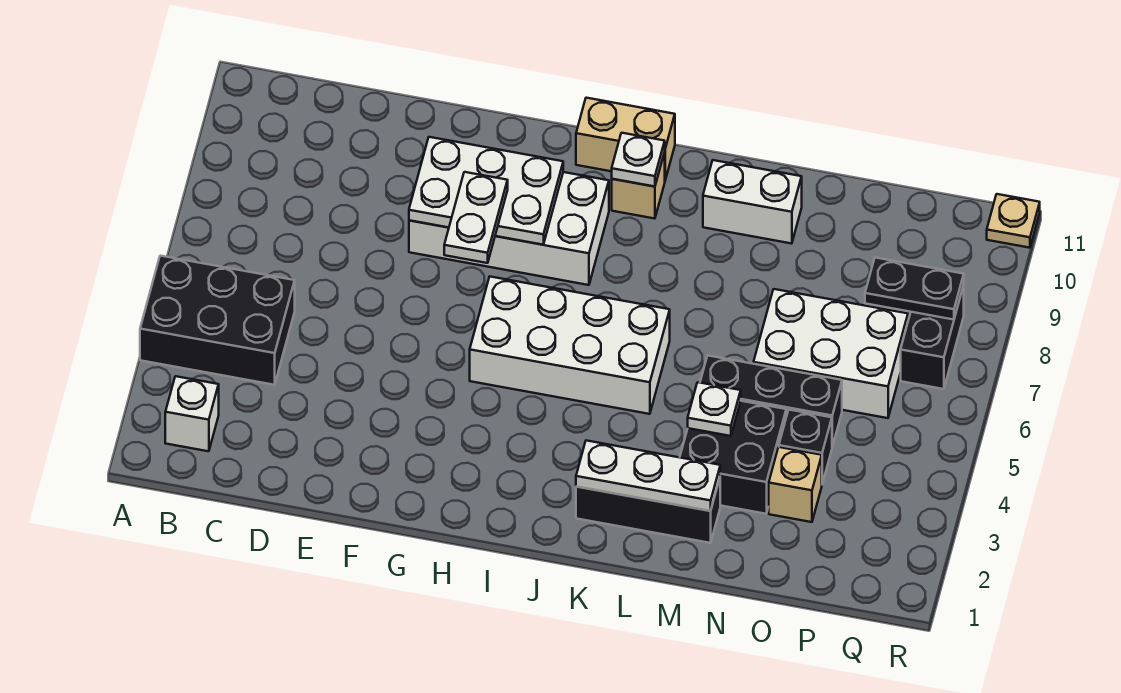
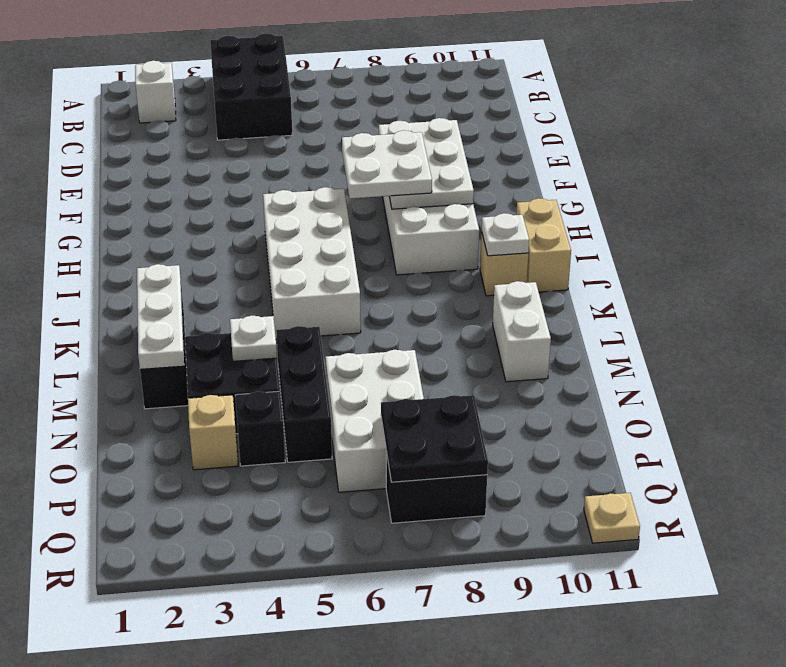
white 1x2 plate [444,172,508,263] -> white 2x2 plate [342,130,432,198]
black 1x2 plate [865,258,964,320] -> black 2x2 plate [381,395,488,482]

